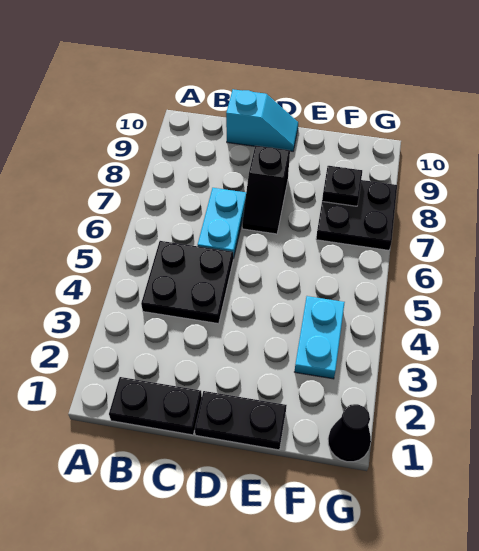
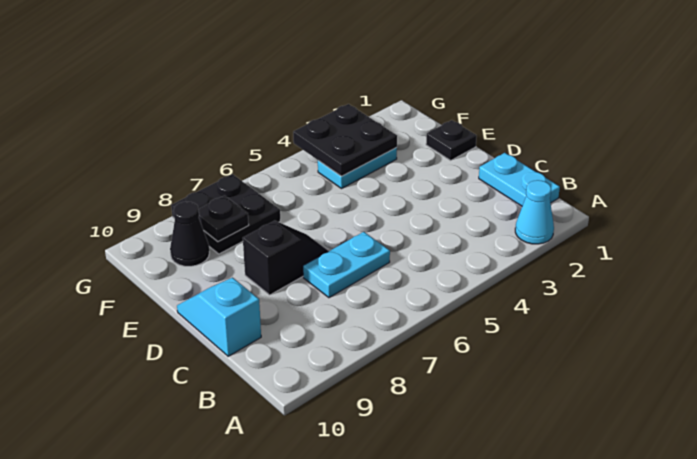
none -> cyan 1x1 cone [515,180,554,244]
black 1x2 plate [109,377,202,435] -> cyan 1x2 plate [479,153,560,206]
black 2x2 plate [141,241,233,324] -> black 2x2 plate moved to [293,104,397,176]
black 1x2 plate [195,391,287,450] -> black 1x1 plate [426,120,477,160]
black 1x1 cone [328,404,371,462] -> black 1x1 cone moved to [170,202,209,266]

